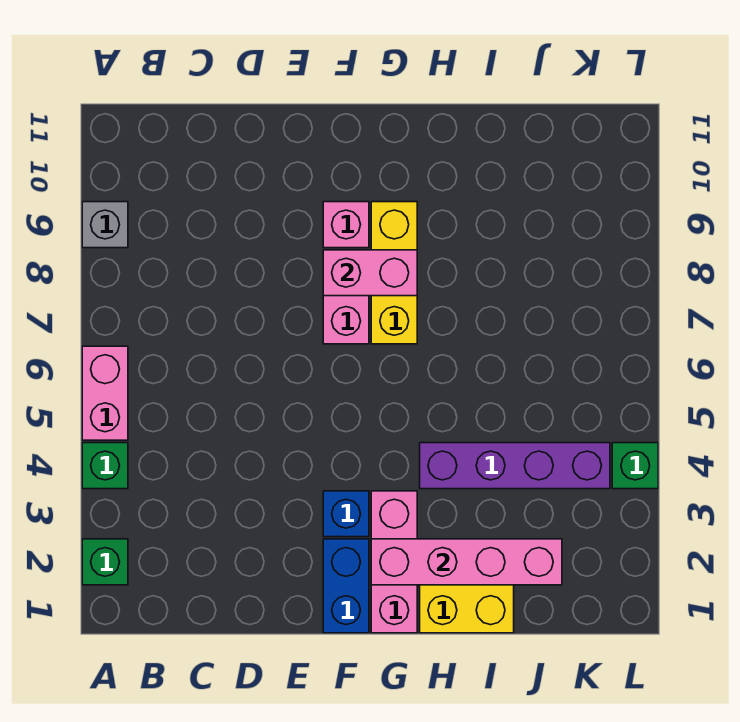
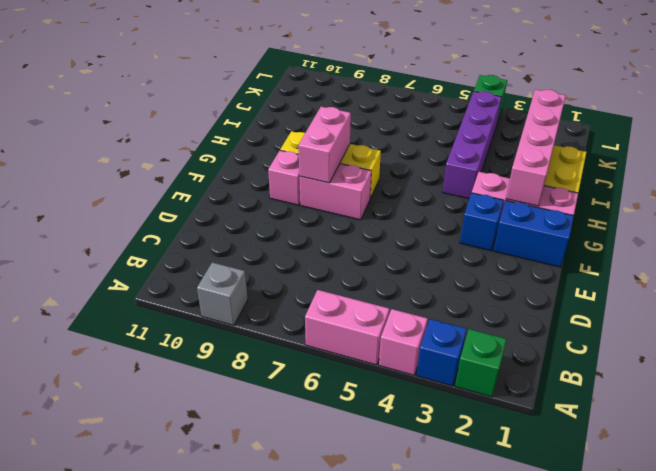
none -> blue 1x1 brick [417,319,466,386]
green 1x1 brick [82,443,128,489] -> pink 1x1 brick [379,309,428,375]

